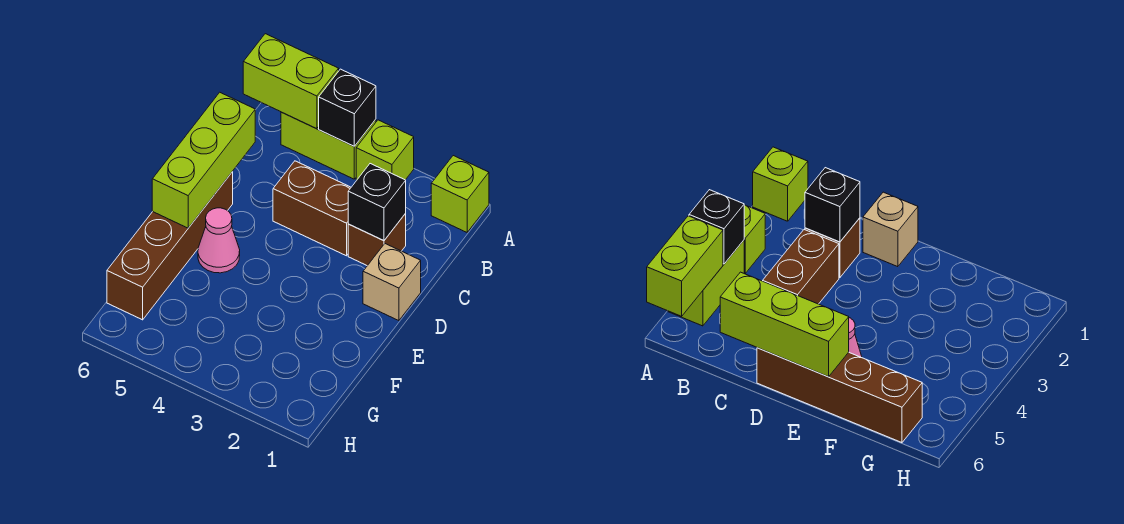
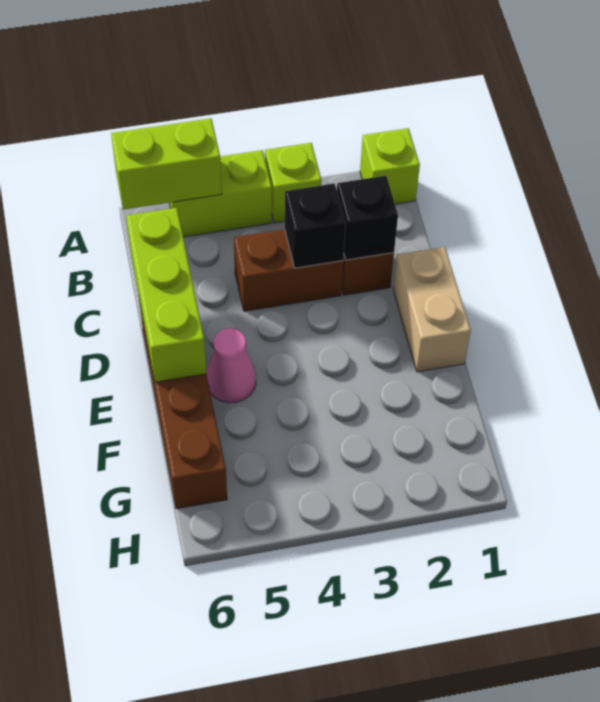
black 1x1 brick [319,69,376,146] -> black 1x1 brick moved to [285,184,346,268]
tan 1x1 brick [363,244,421,321] -> tan 1x2 brick [393,247,471,372]

